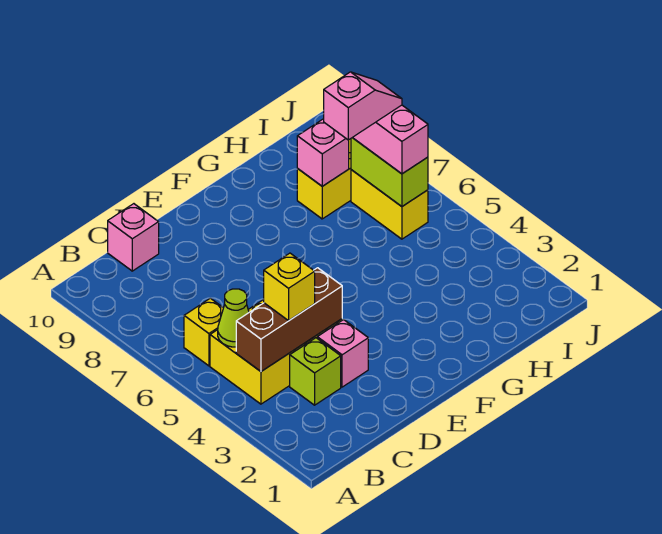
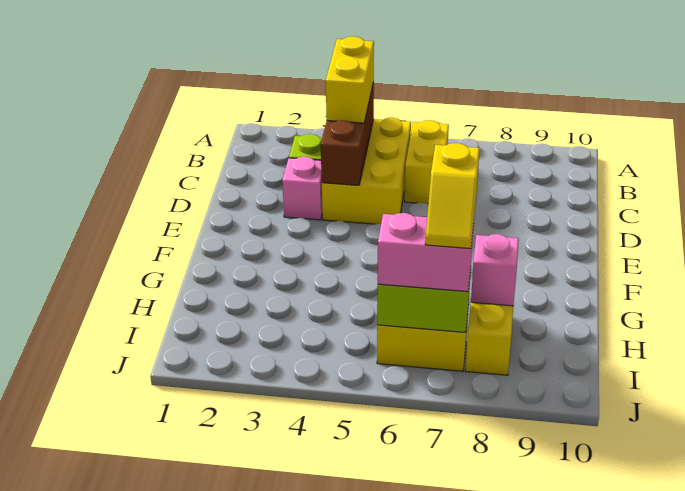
lime 1x1 cone [218,289,249,347] -> none
yellow 1x1 brick [184,298,223,366] -> yellow 1x2 brick [405,120,449,204]
yellow 1x1 brick [264,253,315,321] -> yellow 1x2 brick [326,36,374,123]
pink 1x1 brick [108,204,159,271] -> none
pink 1x2 slope [324,72,402,140] -> yellow 1x2 slope [425,143,480,249]

